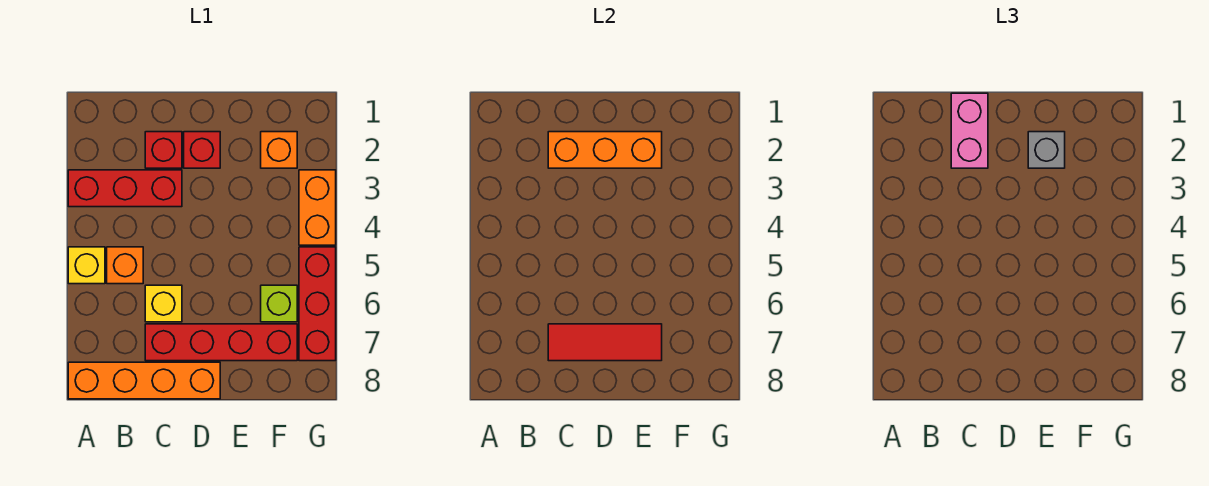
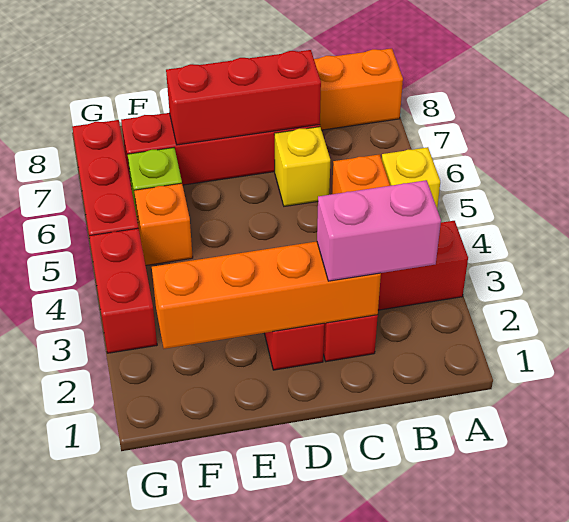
pink 1x2 brick [951,93,988,168] -> pink 1x2 brick turned to [317,180,441,281]
orange 1x3 brick [548,132,662,168] -> orange 1x4 brick [152,241,381,349]
red 1x3 tile [548,324,662,361] -> red 1x3 brick [166,50,321,145]
grey 1x1 brick [1028,132,1065,168] -> none
orange 1x1 brick [261,132,297,168] -> orange 1x1 brick moved to [134,183,193,265]
orange 1x2 brick [299,170,336,245] -> red 1x2 brick [89,228,157,353]

